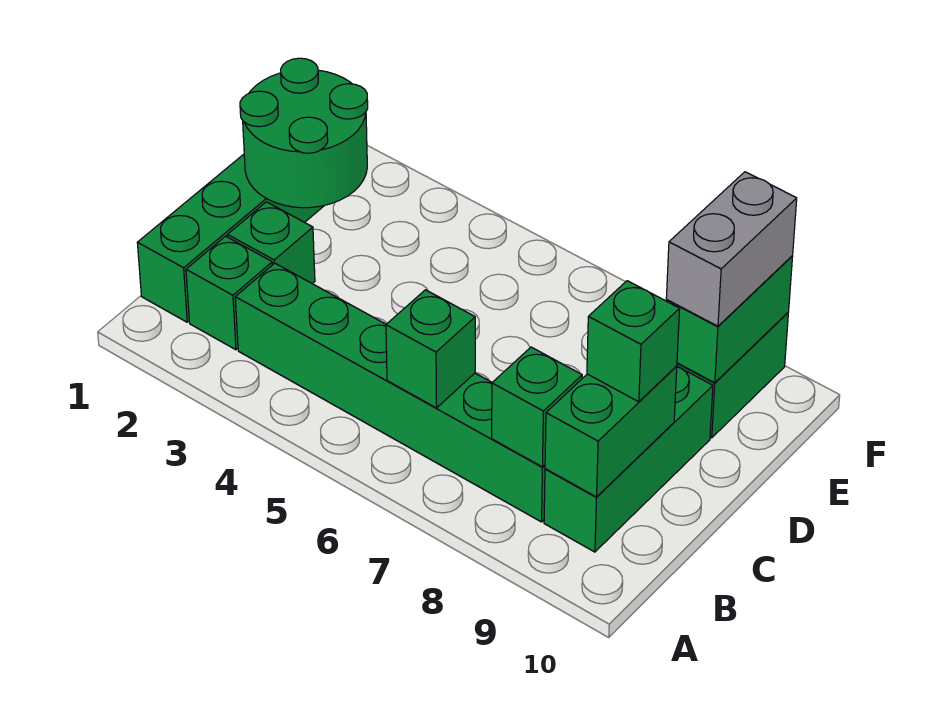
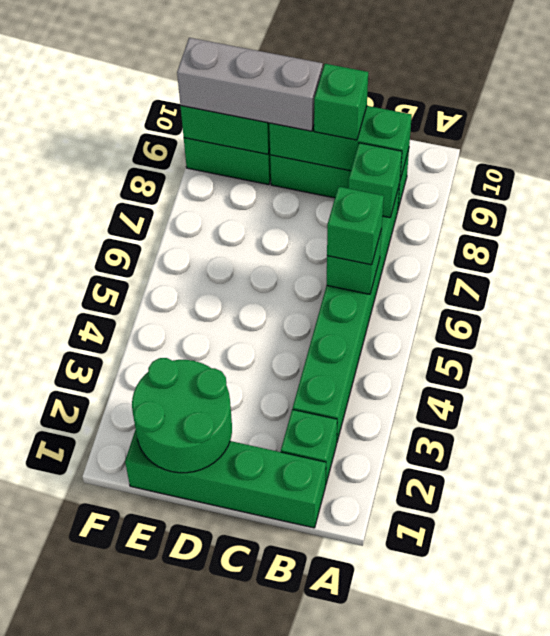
green 1x2 brick [545,366,677,497] -> green 1x3 brick [269,106,412,179]
green 1x1 brick [228,202,315,284] -> green 1x1 brick moved to [327,187,384,265]
grey 1x2 brick [666,172,797,326] -> grey 1x3 brick [177,38,323,131]

